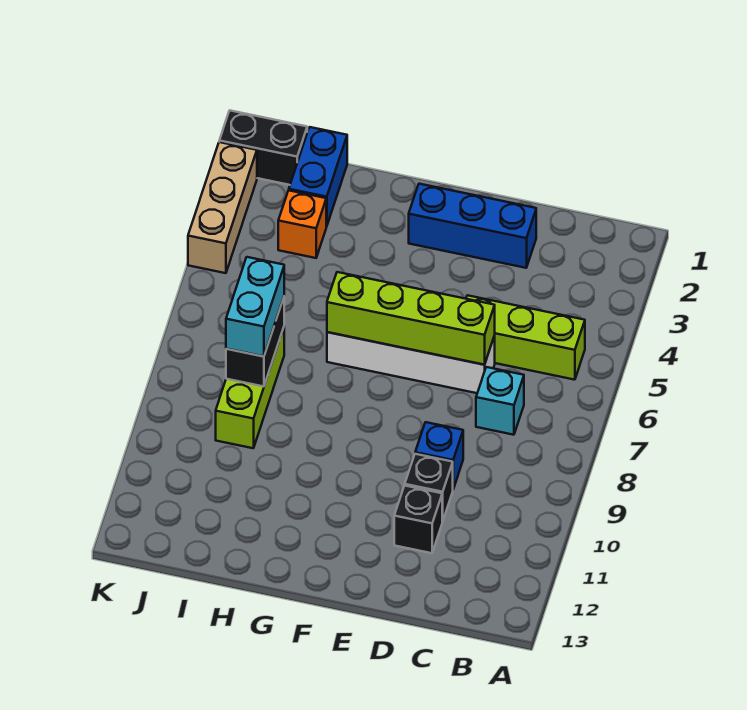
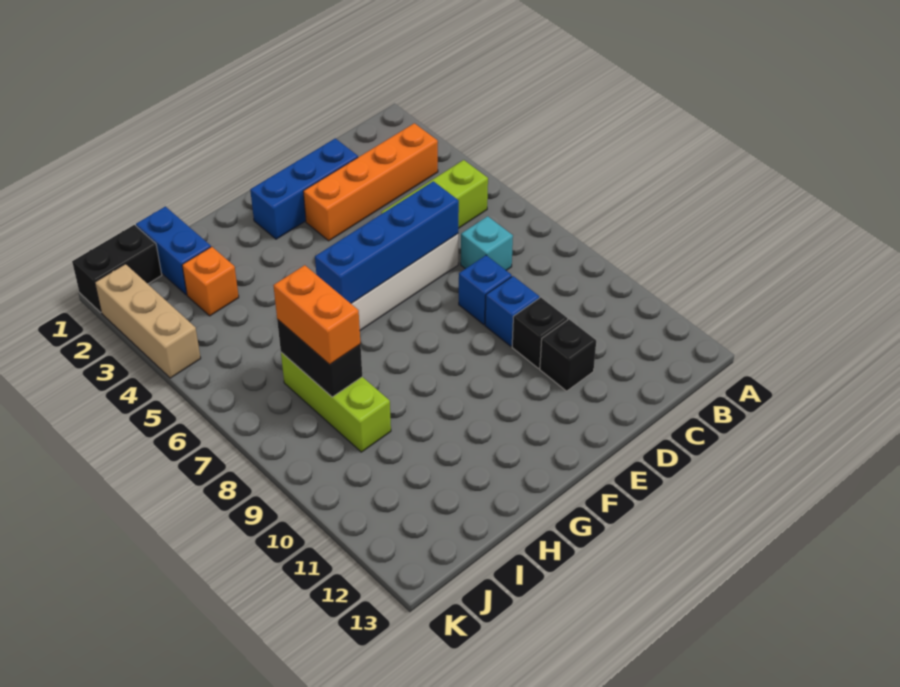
none -> orange 1x4 brick [303,123,438,241]
lime 1x4 brick [327,272,495,365] -> blue 1x4 brick [315,181,459,303]
none -> blue 1x1 brick [459,255,512,325]
cyan 1x2 brick [226,257,284,356] -> orange 1x2 brick [273,265,361,365]

